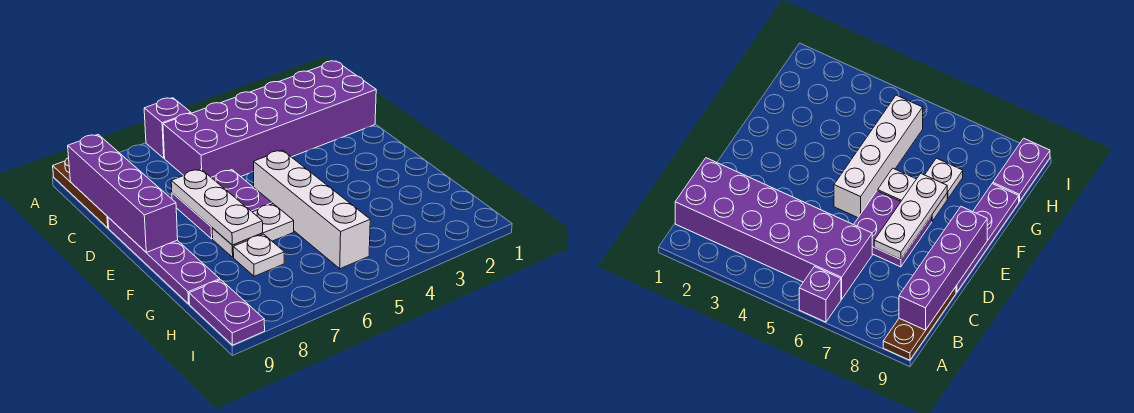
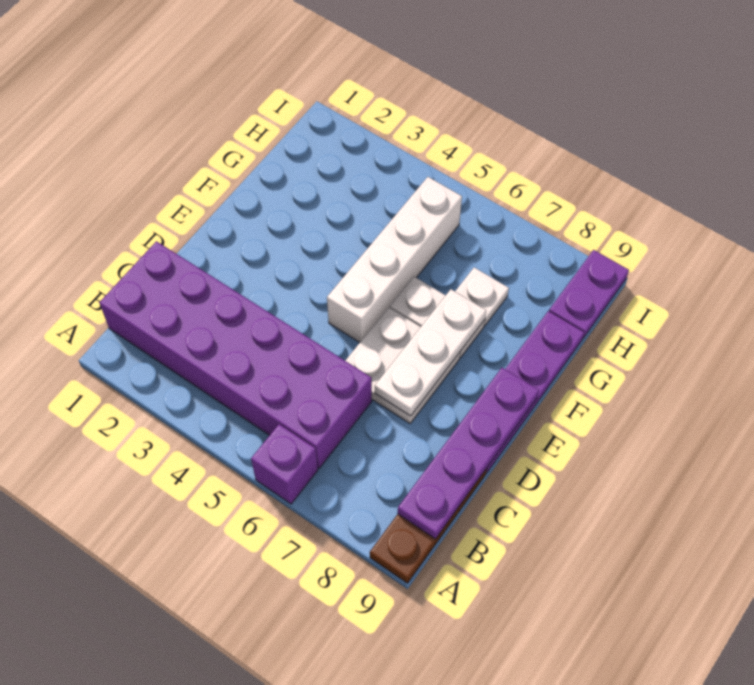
purple 1x4 brick [68,135,178,252] -> purple 1x4 plate [398,368,539,539]
purple 2x2 plate [172,170,272,239] -> white 2x2 plate [345,307,460,423]

